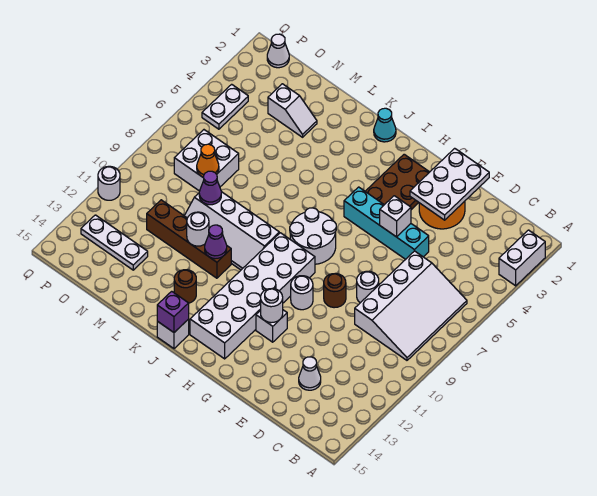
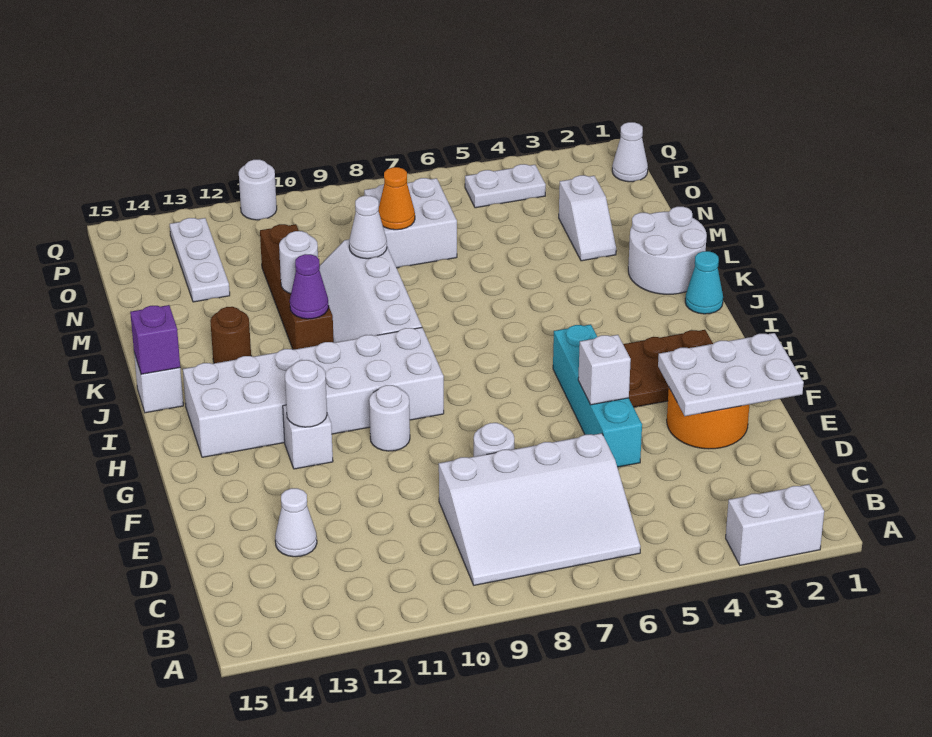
brown 1x1 round brick [324,273,346,308] -> none
white 2x2 round brick [290,208,336,264] -> white 2x2 round brick moved to [628,207,707,294]
purple 1x1 cone [199,171,221,205] -> white 1x1 cone [349,196,387,259]

